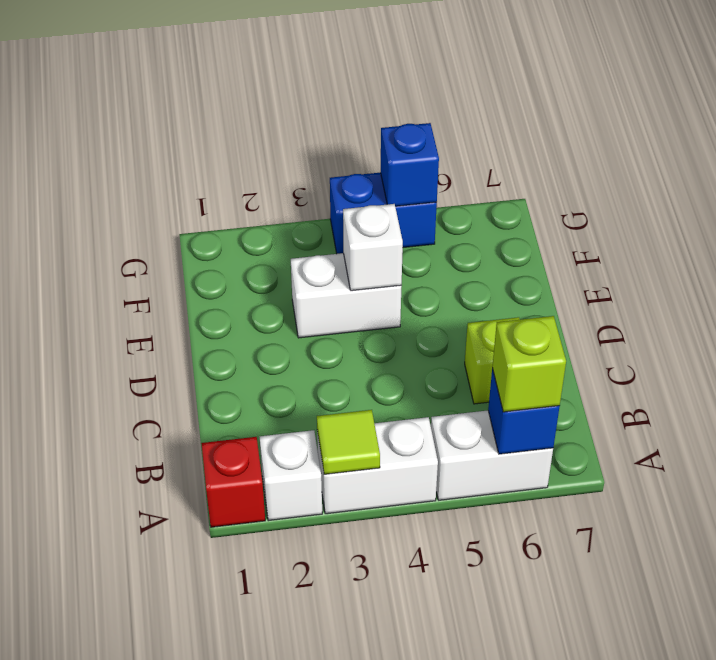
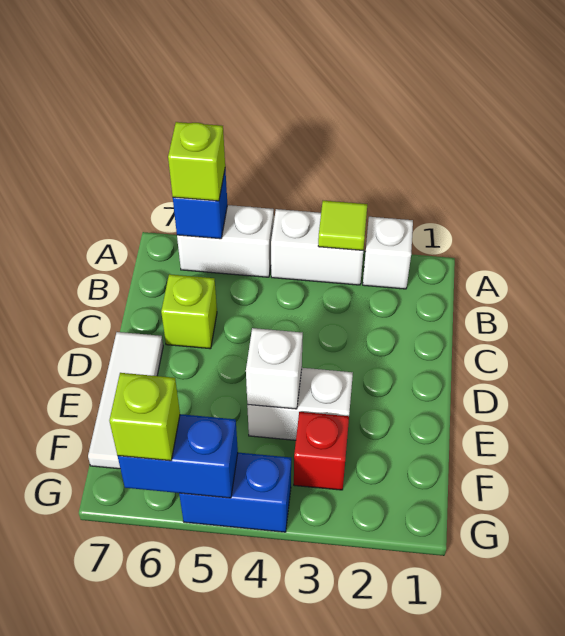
red 1x1 brick [201,437,265,527] -> red 1x1 brick moved to [294,412,349,490]
none -> white 1x3 tile [88,332,163,469]
blue 1x1 brick [381,123,439,206] -> blue 1x2 brick [118,414,238,498]
none -> lime 1x1 brick [109,373,180,461]

